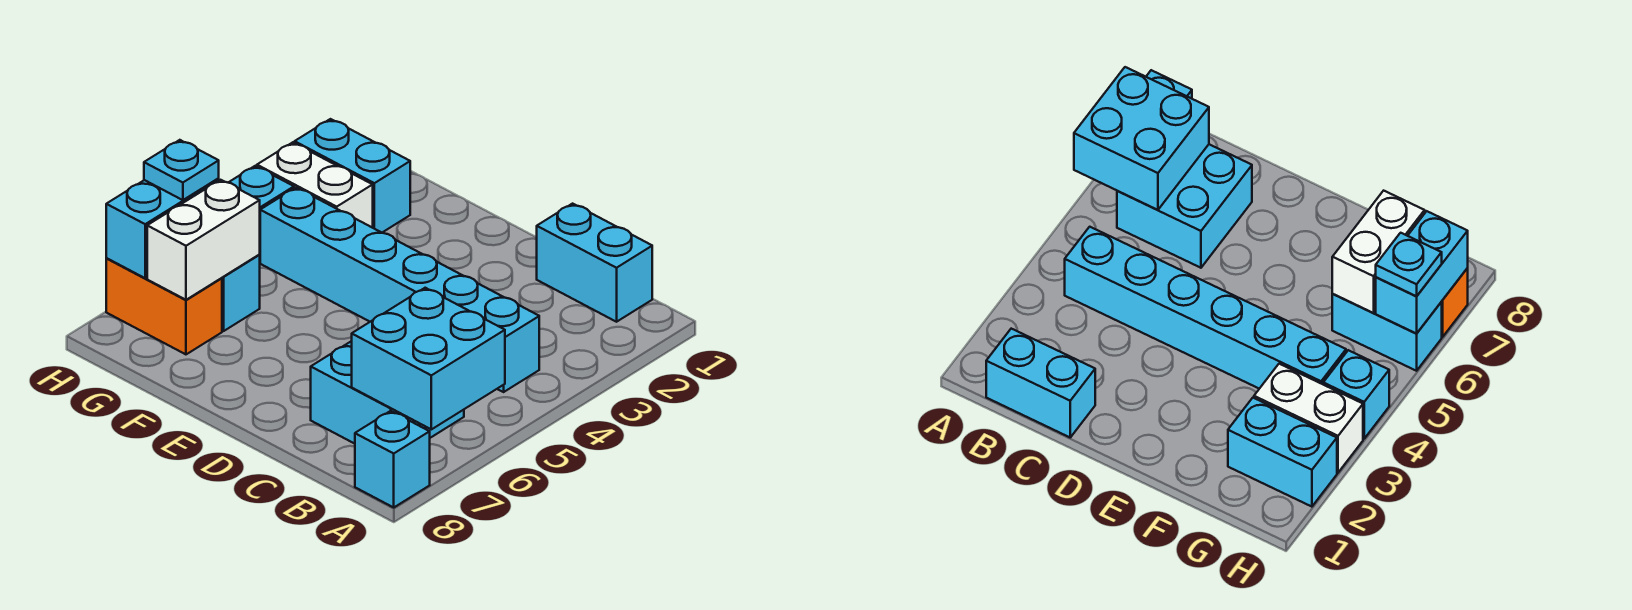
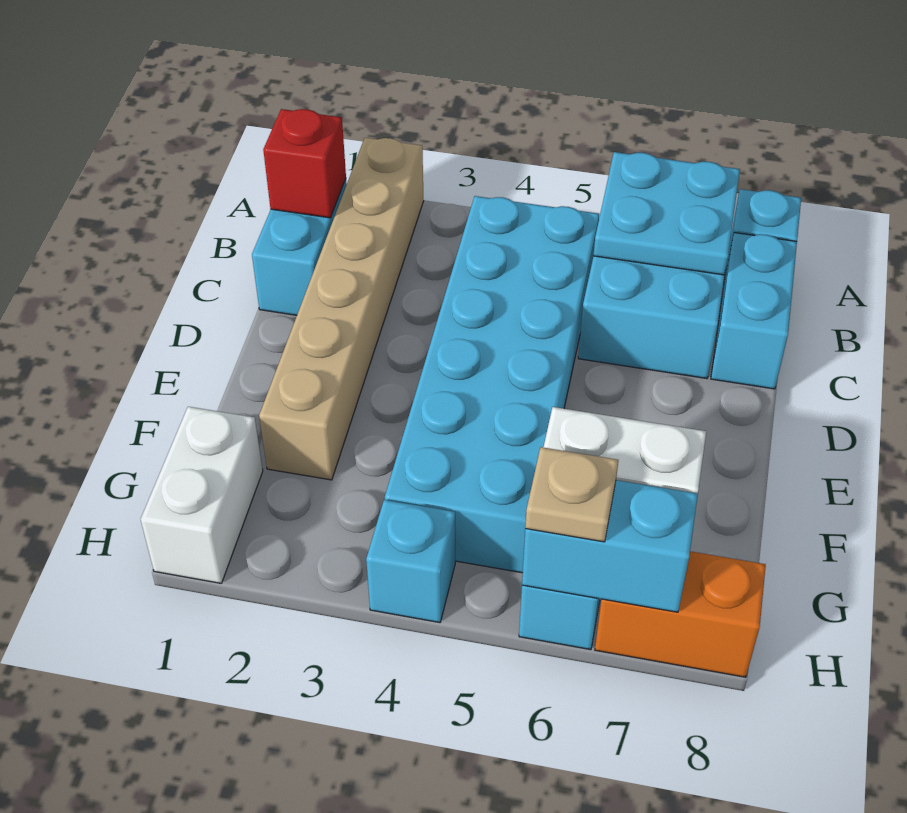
none -> tan 1x6 brick [259,138,424,480]
cyan 2x2 brick [352,288,505,429] -> cyan 2x2 plate [593,152,740,275]
none -> red 1x1 brick [263,109,346,218]
cyan 1x6 brick [260,188,539,392] -> cyan 2x6 brick [385,196,599,573]
cyan 1x2 brick [295,119,410,232] -> cyan 1x2 brick moved to [711,233,797,389]
white 1x2 brick [257,142,373,228] -> white 1x2 brick moved to [141,407,263,583]
orange 1x2 brick [106,259,222,354] -> orange 1x2 brick turned to [595,551,766,677]
cyan 1x1 plate [144,140,219,200] -> tan 1x1 plate [525,447,618,542]

